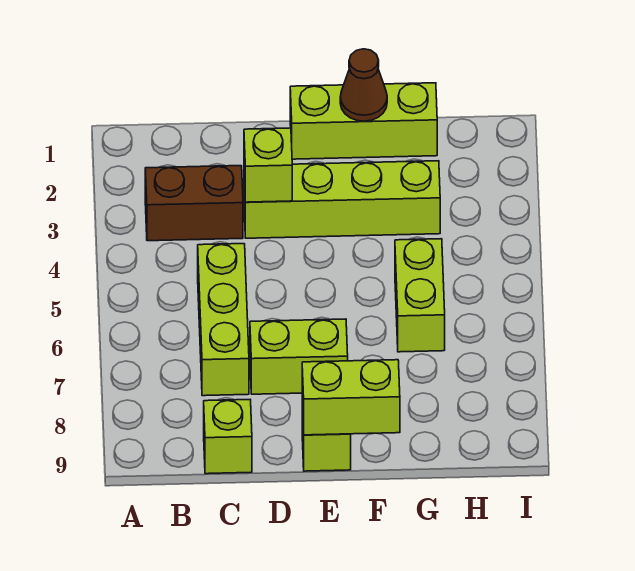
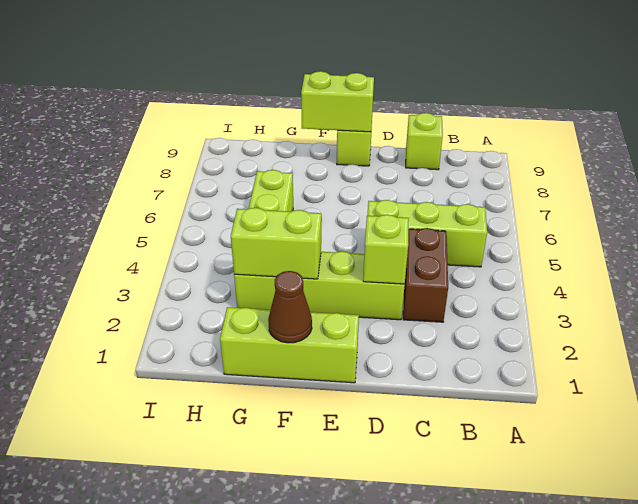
brown 1x2 brick [145,166,243,241] -> brown 1x2 brick turned to [403,228,448,322]
lime 1x3 brick [198,244,249,396] -> lime 1x3 brick turned to [367,200,487,267]
lime 1x2 brick [250,319,348,394] -> lime 1x2 brick moved to [231,208,321,279]

